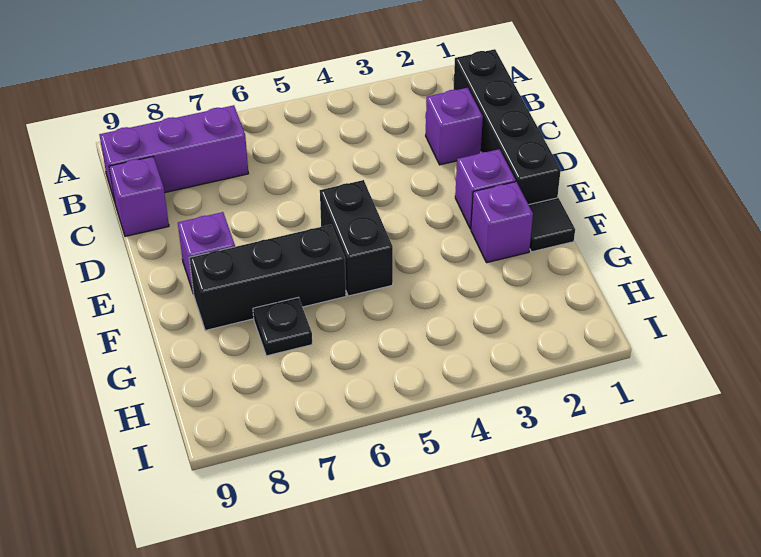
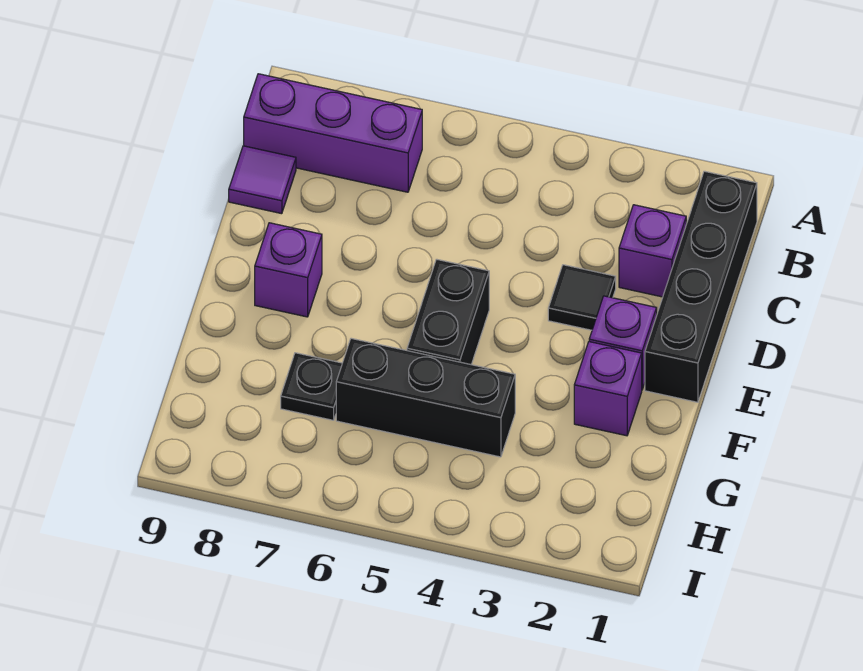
purple 1x1 brick [109,157,169,236] -> purple 1x1 tile [229,146,296,214]
black 1x1 tile [529,198,575,252] -> black 1x1 tile moved to [548,265,616,330]
black 1x3 brick [189,225,346,331] -> black 1x3 brick moved to [336,338,515,457]

